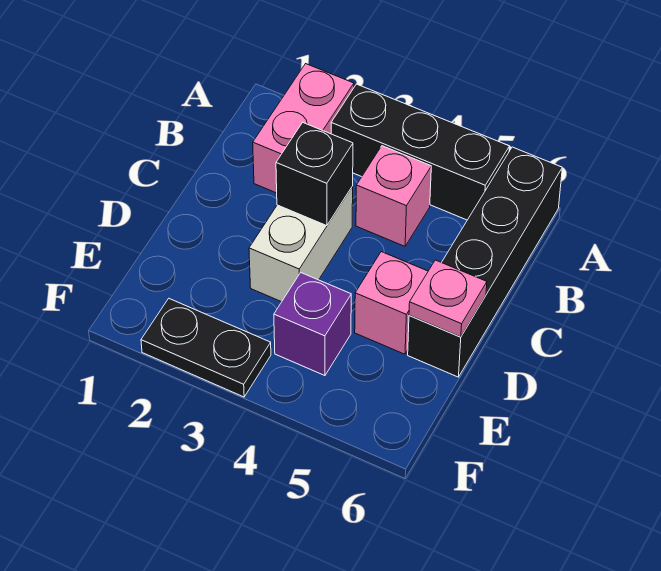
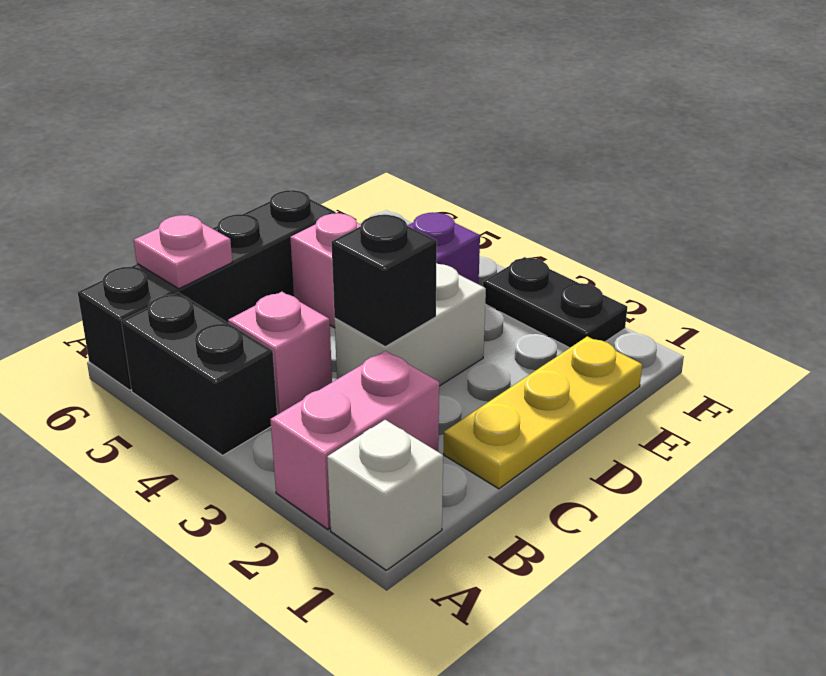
none -> white 1x1 brick [327,420,443,570]
black 1x3 brick [331,84,510,220] -> black 1x2 brick [121,293,277,455]
none -> yellow 1x3 plate [444,336,642,489]
pink 1x1 plate [409,260,487,337] -> pink 1x1 plate moved to [134,215,232,289]

